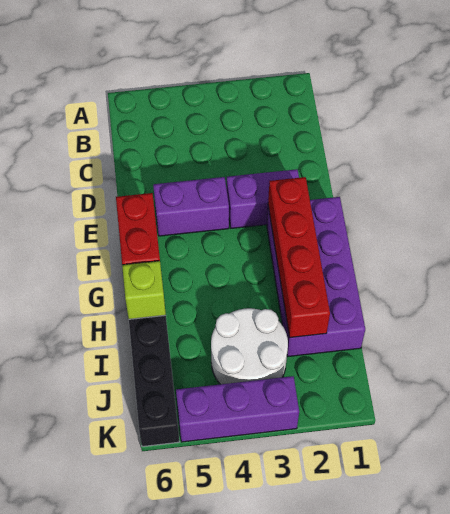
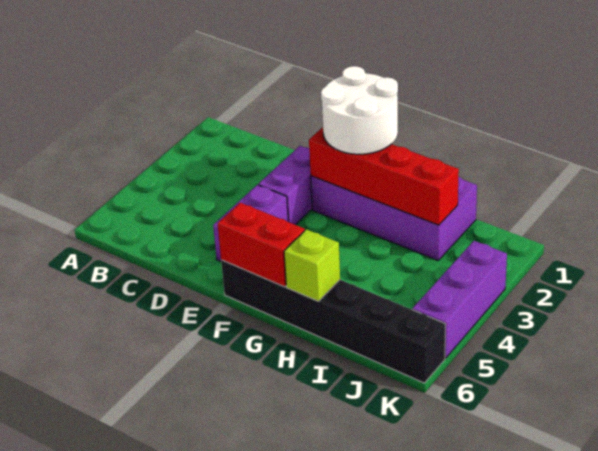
white 2x2 round brick [211,308,288,384] -> white 2x2 round brick moved to [321,66,398,154]

